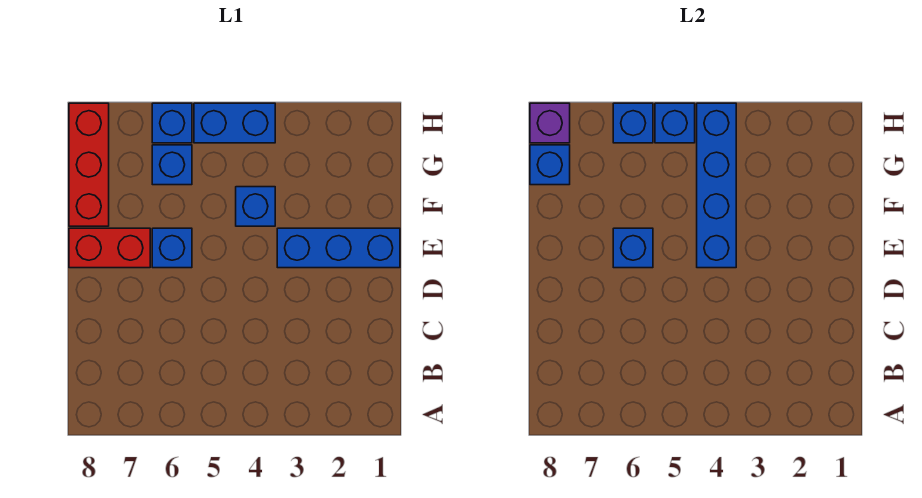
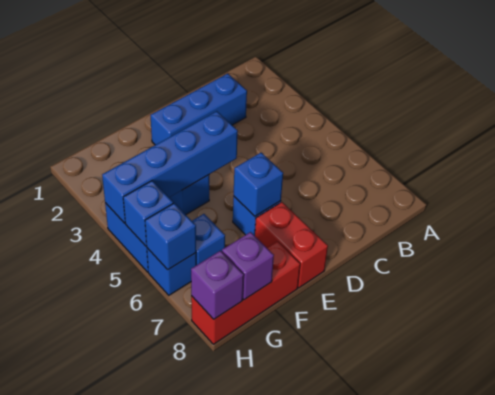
blue 1x3 brick [277,228,400,268] -> blue 1x3 brick turned to [151,73,247,145]
blue 1x1 brick [530,145,570,185] -> purple 1x1 brick [222,232,274,300]

